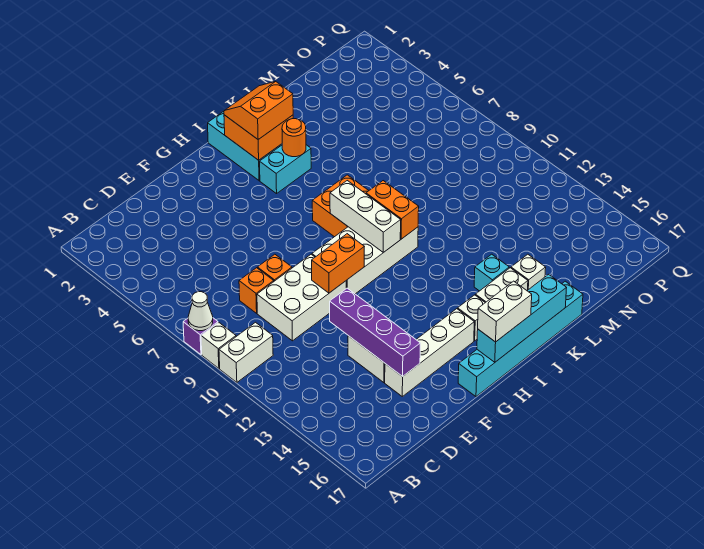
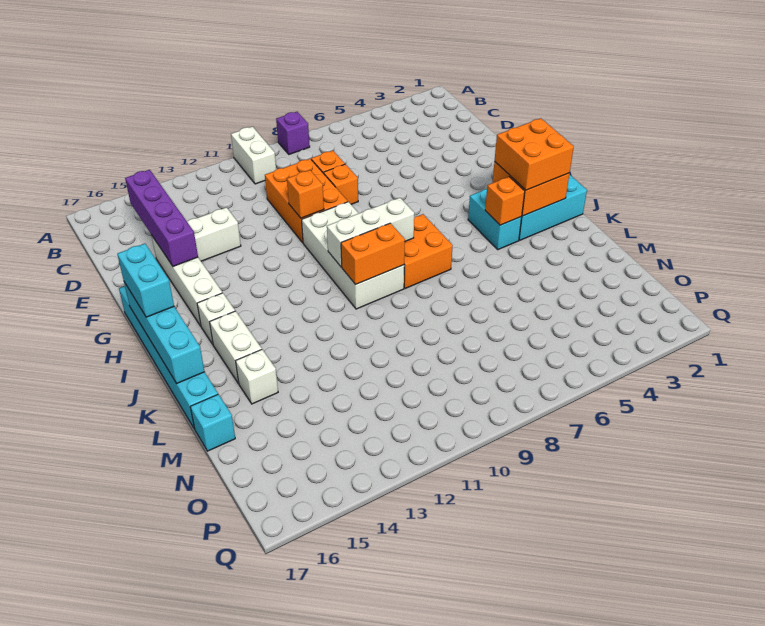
white 1x1 cone [188,292,213,331] -> none
white 1x1 brick [201,323,236,368] -> none
white 2x3 brick [257,254,346,341] -> orange 2x3 brick [265,159,348,243]
purple 1x4 brick [330,288,420,377] -> purple 1x4 brick turned to [125,170,198,266]
orange 1x2 brick [312,234,364,293] -> orange 1x1 brick [287,170,324,218]
white 1x2 brick [478,281,532,342] -> cyan 1x2 brick [117,244,174,317]
orange 2x2 slope [224,81,293,139] -> orange 2x2 brick [495,118,574,190]
orange 1x1 round brick [282,119,306,157] -> orange 1x1 brick [485,177,525,225]
cyan 1x1 brick [474,254,509,291] -> cyan 1x1 brick moved to [190,394,235,451]

